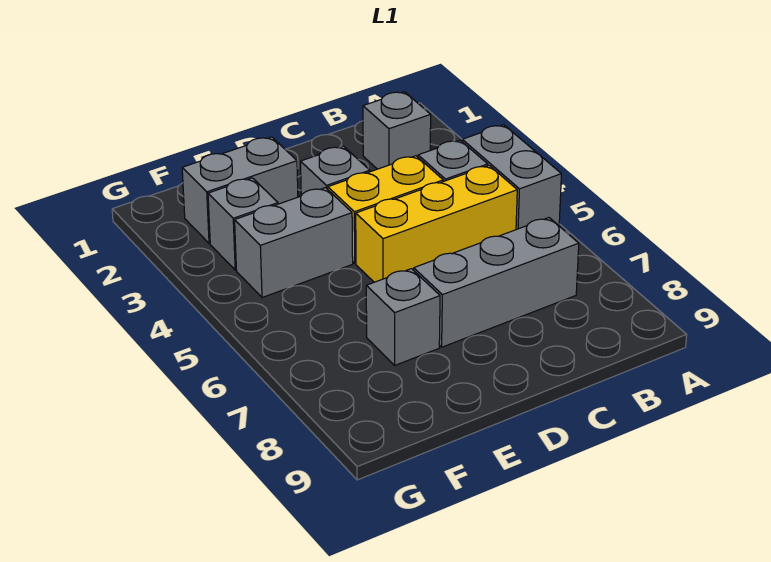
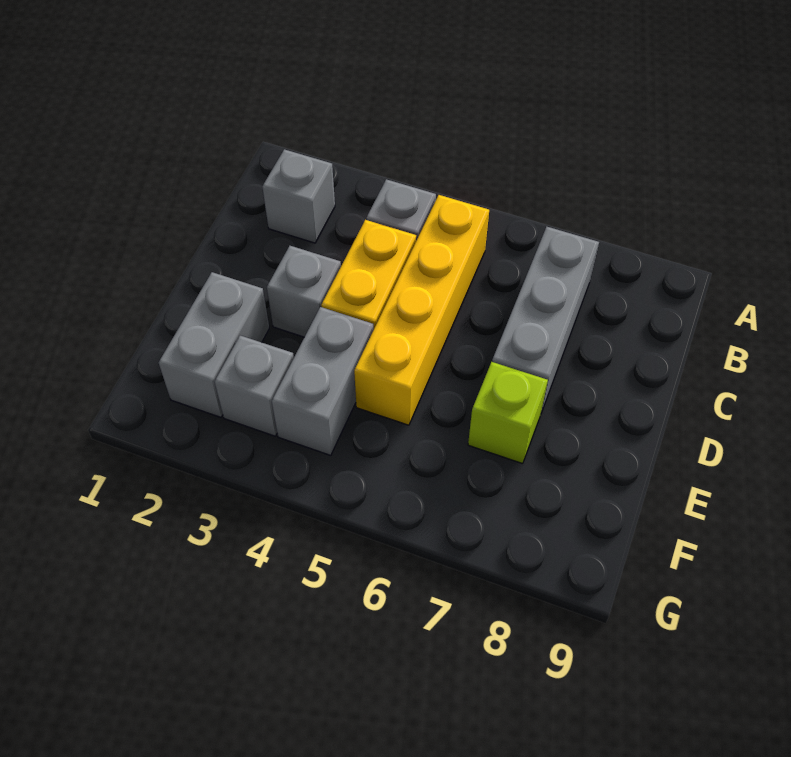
grey 1x2 brick [462,125,561,230] -> none
yellow 1x3 brick [356,165,517,282] -> yellow 1x4 brick [354,195,489,425]
grey 1x1 brick [366,269,440,365] -> lime 1x1 brick [468,362,548,464]

